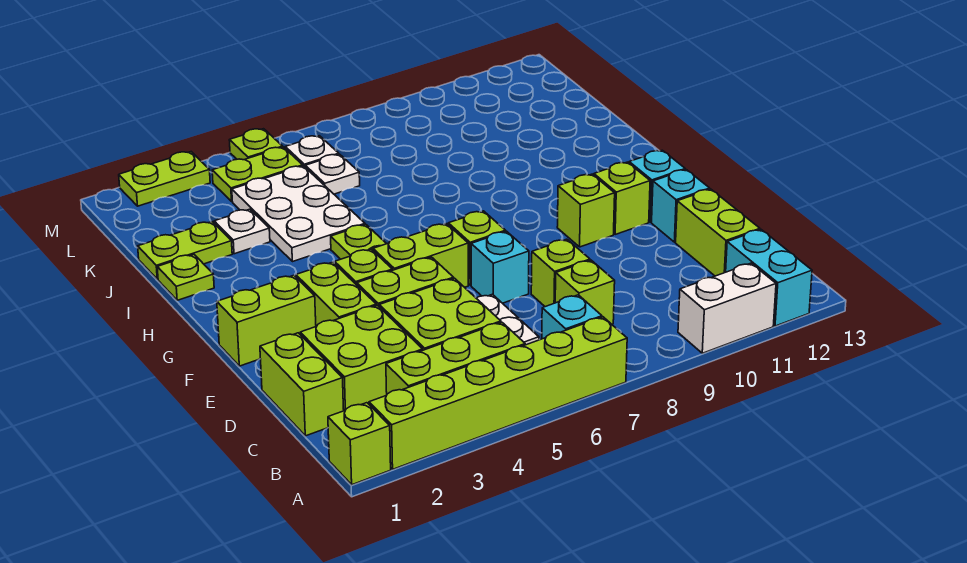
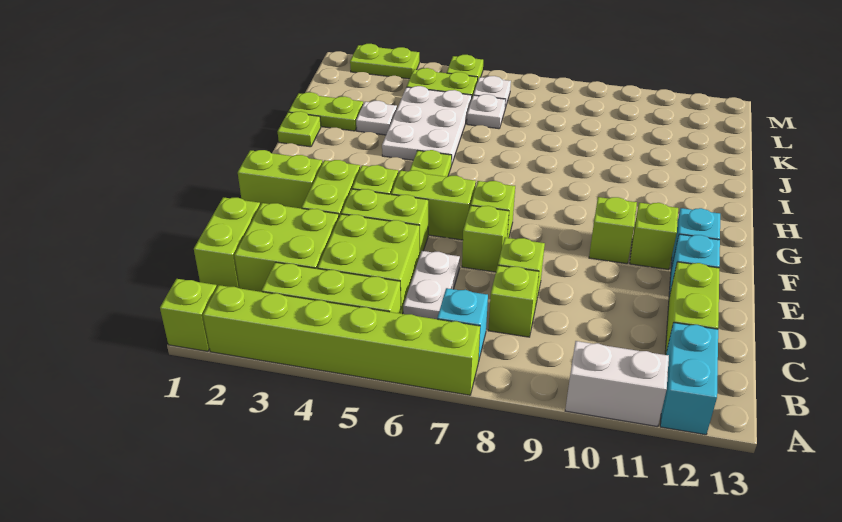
cyan 1x1 brick [471,231,529,303] -> lime 1x1 brick [462,205,509,272]

